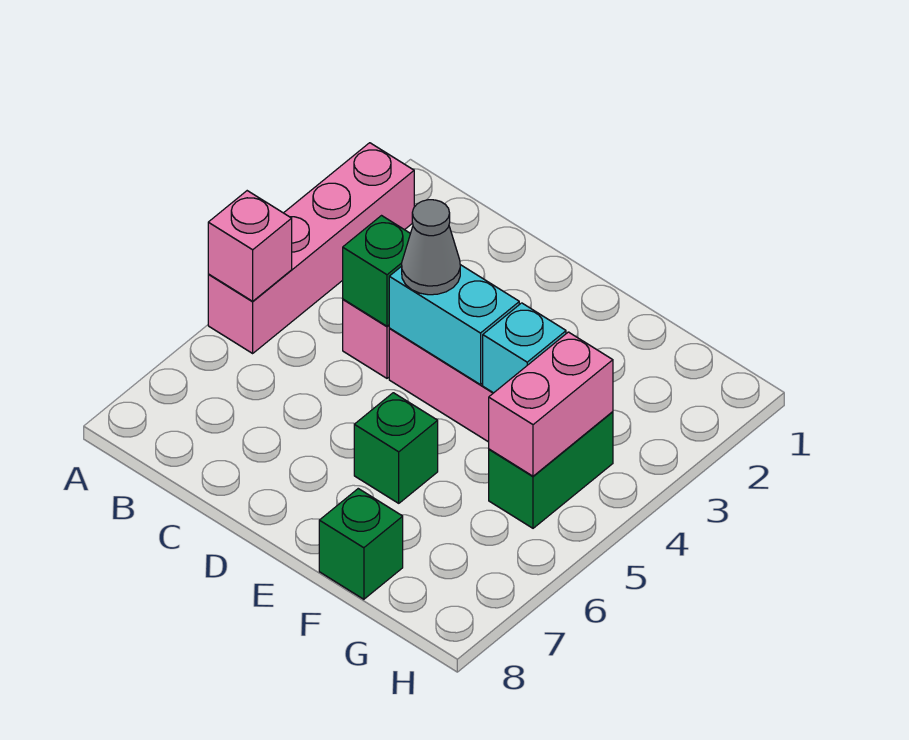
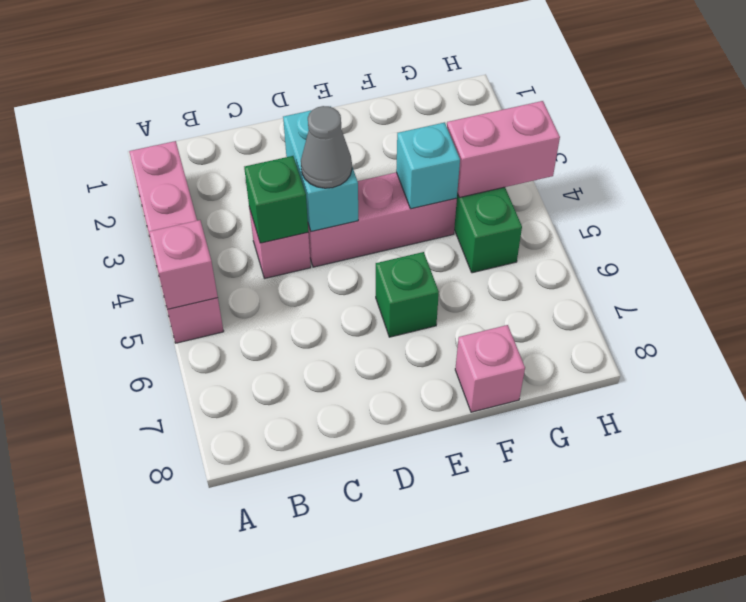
cyan 1x2 brick [389,265,519,385] -> cyan 1x2 brick turned to [283,106,358,232]
green 1x1 brick [319,489,403,599] -> pink 1x1 brick [455,325,525,412]
pink 1x2 brick [489,332,613,476] -> pink 1x2 brick turned to [447,101,560,197]

